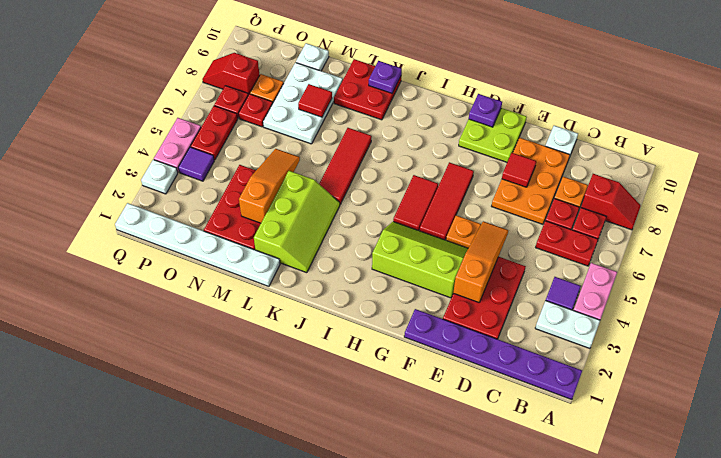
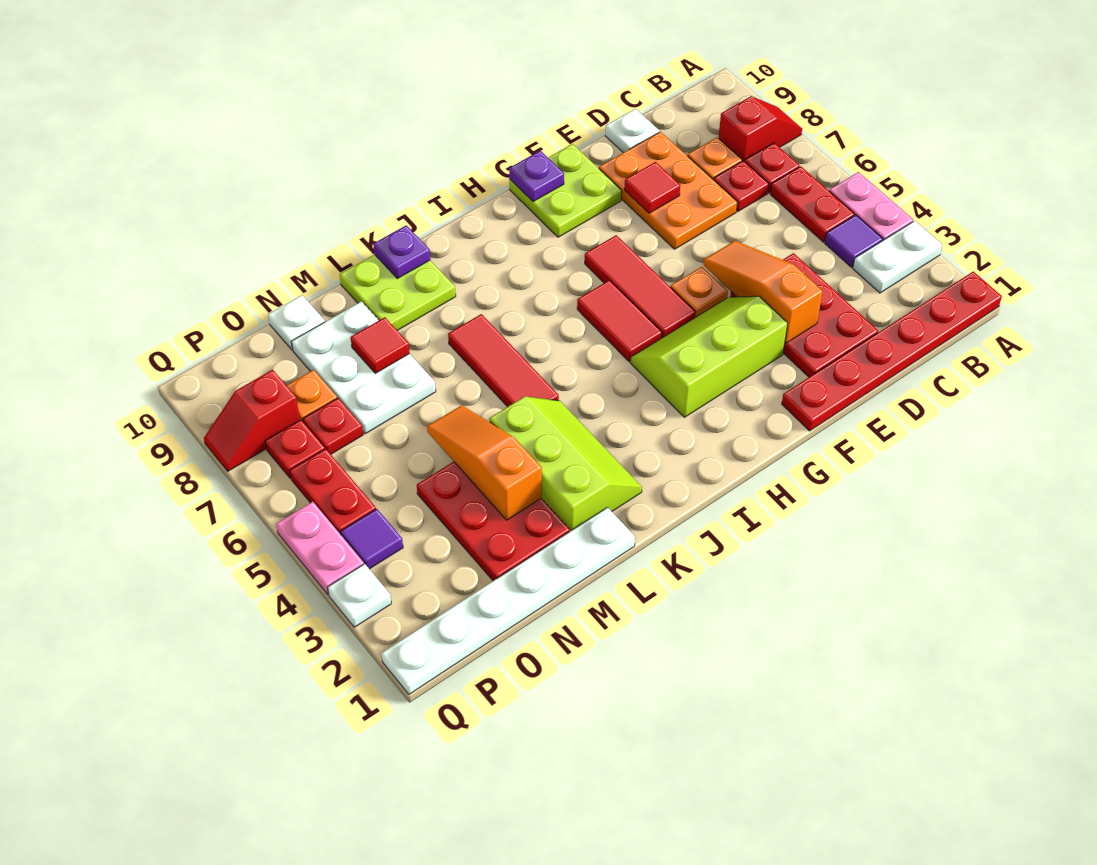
purple 1x6 plate [404,309,582,400] -> red 1x6 plate [782,271,1002,431]
red 1x2 plate [536,221,598,266] -> red 1x2 plate turned to [770,166,854,242]
red 2x2 plate [334,59,401,120] -> lime 2x2 plate [340,255,456,330]

